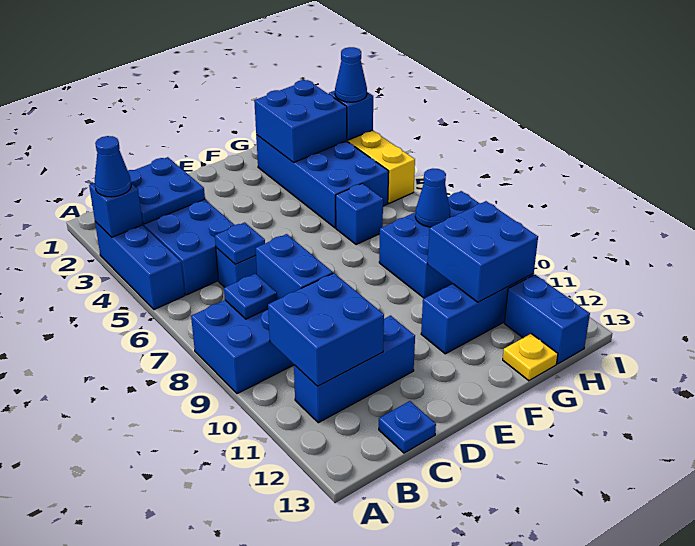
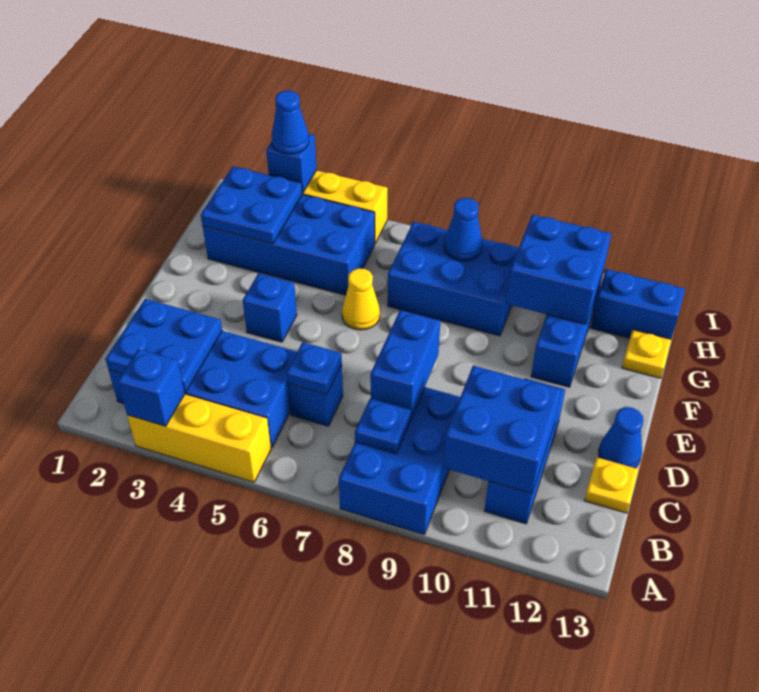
blue 1x3 brick [95,222,185,310] -> yellow 1x3 brick [127,394,271,482]
blue 1x1 cone [95,136,131,197] -> blue 1x1 cone moved to [599,407,643,468]
blue 1x2 brick [256,234,333,300] -> blue 1x2 brick turned to [370,310,440,418]
blue 1x1 plate [379,401,436,453] -> yellow 1x1 plate [584,457,639,513]
none -> yellow 1x1 cone [342,268,380,330]
blue 2x2 brick [254,80,347,163] -> blue 2x2 plate [201,166,302,244]
blue 1x1 brick [336,183,383,245] -> blue 1x1 brick moved to [243,273,297,342]
blue 2x3 brick [379,191,479,298] -> blue 2x3 brick turned to [388,222,519,336]

